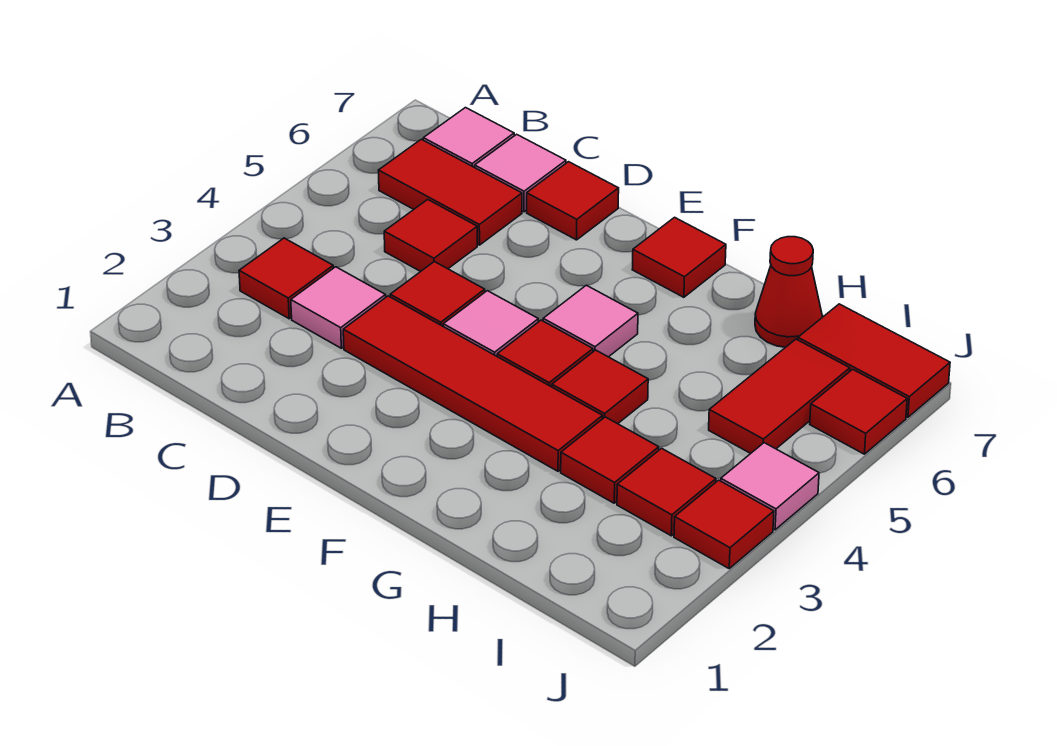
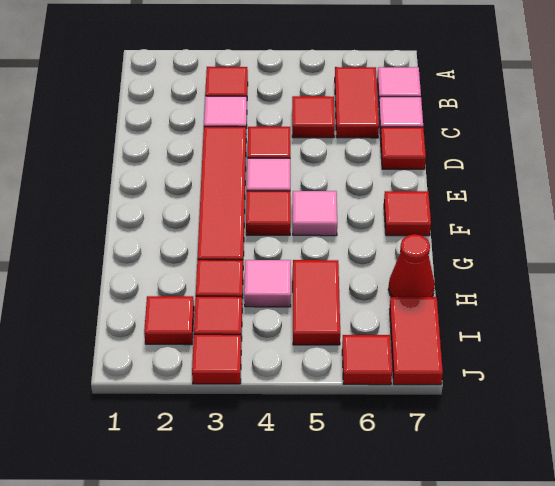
red 1x1 tile [552,350,648,424] -> red 1x1 tile moved to [144,296,194,345]
red 1x2 tile [709,339,850,453] -> red 1x2 tile turned to [293,260,340,345]
pink 1x1 tile [721,443,819,530] -> pink 1x1 tile moved to [244,260,291,307]

